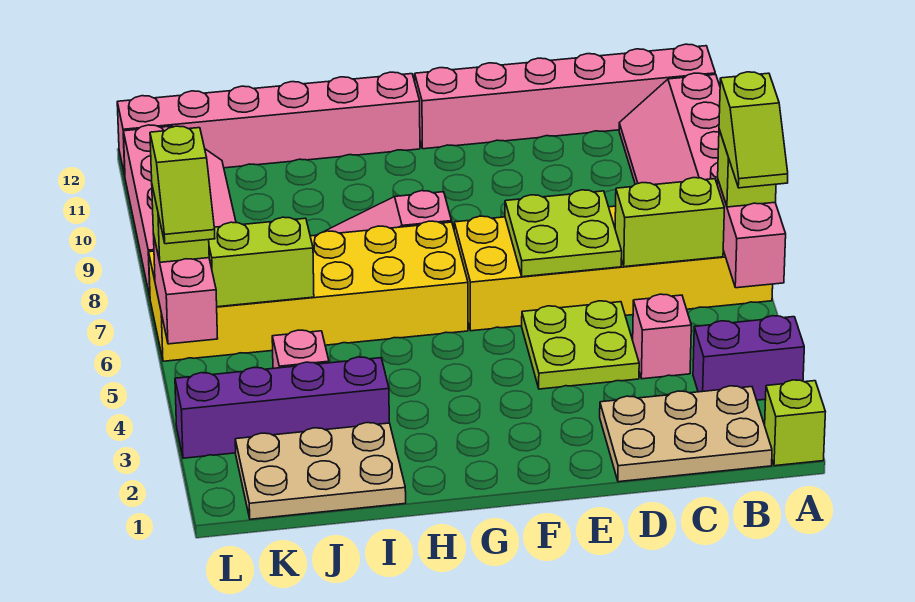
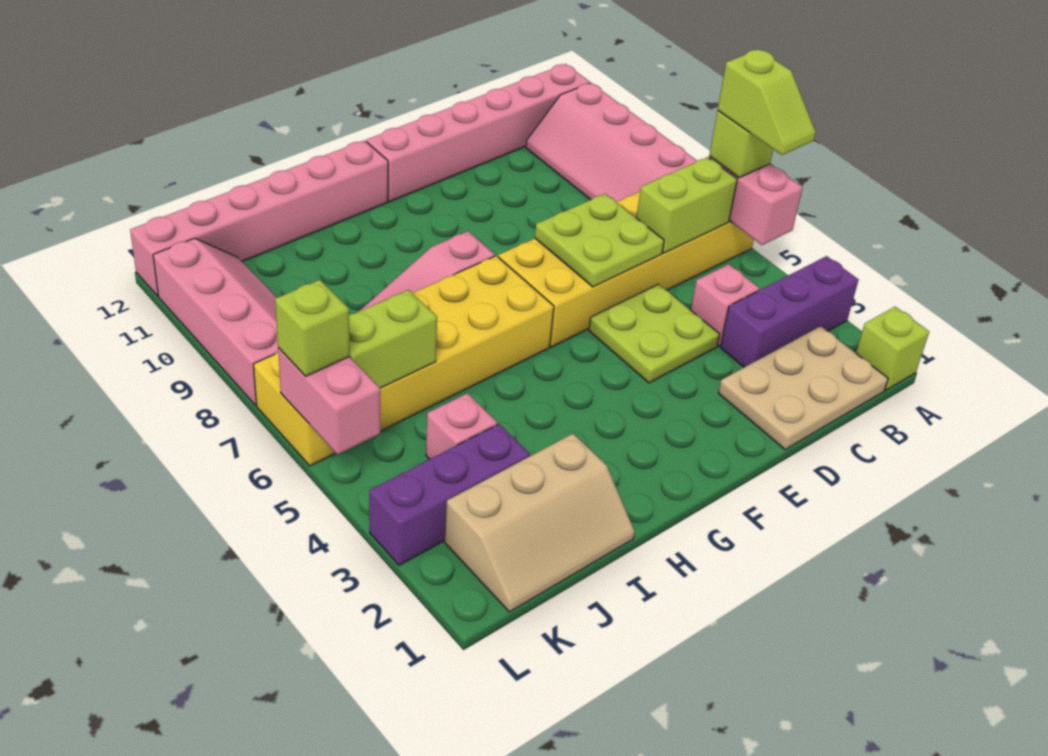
purple 1x2 brick [693,316,804,400] -> purple 1x3 brick [720,256,859,367]
tan 2x3 plate [235,423,406,519] -> tan 2x3 slope [445,434,635,612]
purple 1x4 brick [175,357,389,458] -> purple 1x3 brick [369,424,530,565]
lime 1x2 slope [150,126,215,244] -> none

